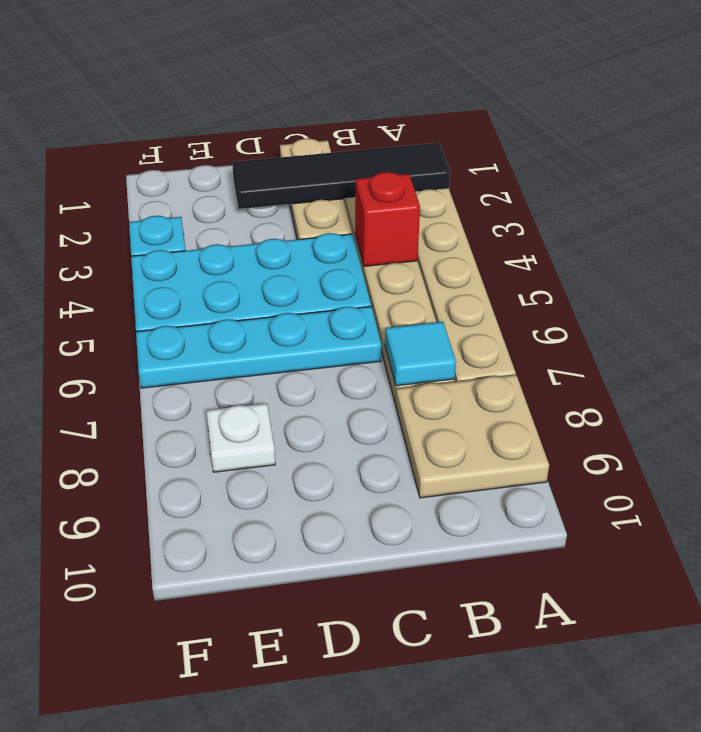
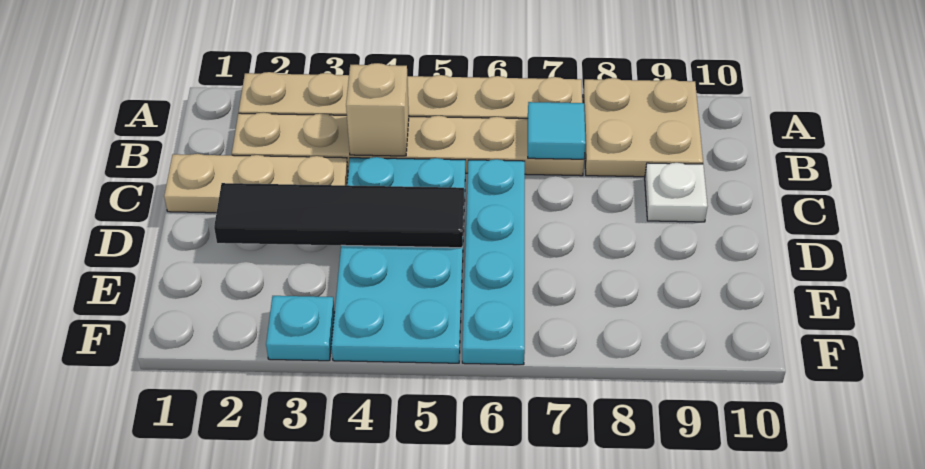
black 1x4 tile [232,143,450,209] -> black 1x4 tile turned to [214,183,464,248]
red 1x1 brick [355,172,420,266] -> tan 1x1 brick [346,63,409,156]
white 1x1 plate [206,403,275,472] -> white 1x1 plate moved to [645,163,707,222]

